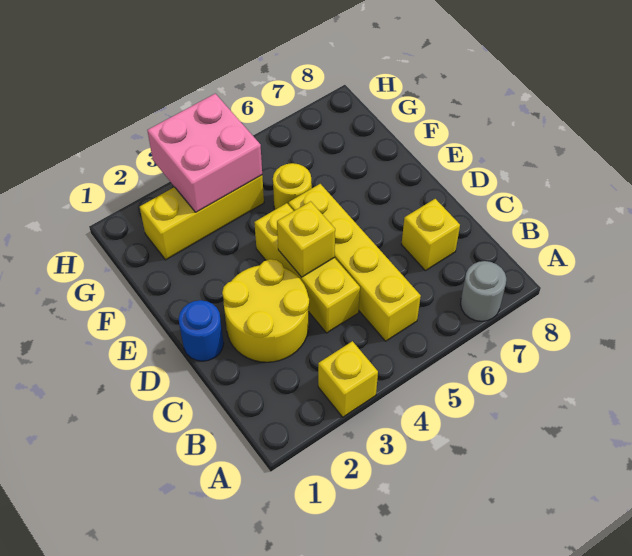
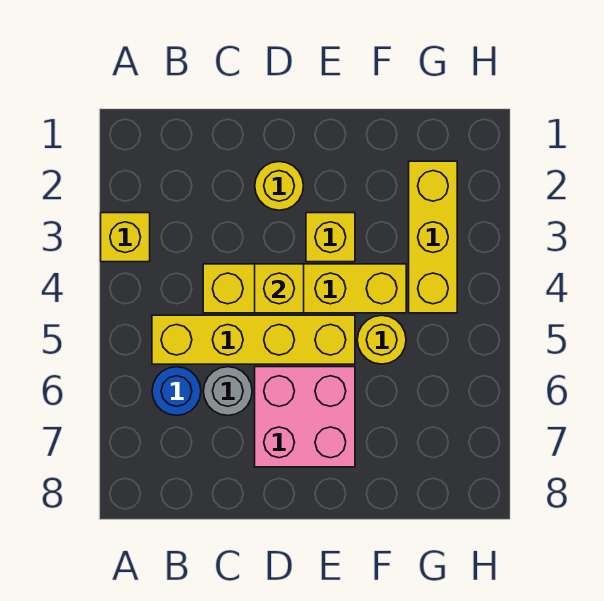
grey 1x1 round brick [460,261,506,321] -> grey 1x1 round brick moved to [203,367,252,416]
yellow 2x2 round brick [222,259,309,362] -> yellow 1x1 round brick [255,162,304,210]
yellow 1x3 brick [254,203,360,333] -> yellow 1x4 brick [203,264,406,313]
yellow 1x1 brick [402,199,460,271] -> yellow 1x1 brick moved to [306,213,355,262]
blue 1x1 round brick [179,300,224,361] -> blue 1x1 round brick moved to [152,367,201,416]
pink 2x2 brick [147,94,262,212] -> pink 2x2 brick moved to [255,367,355,467]

